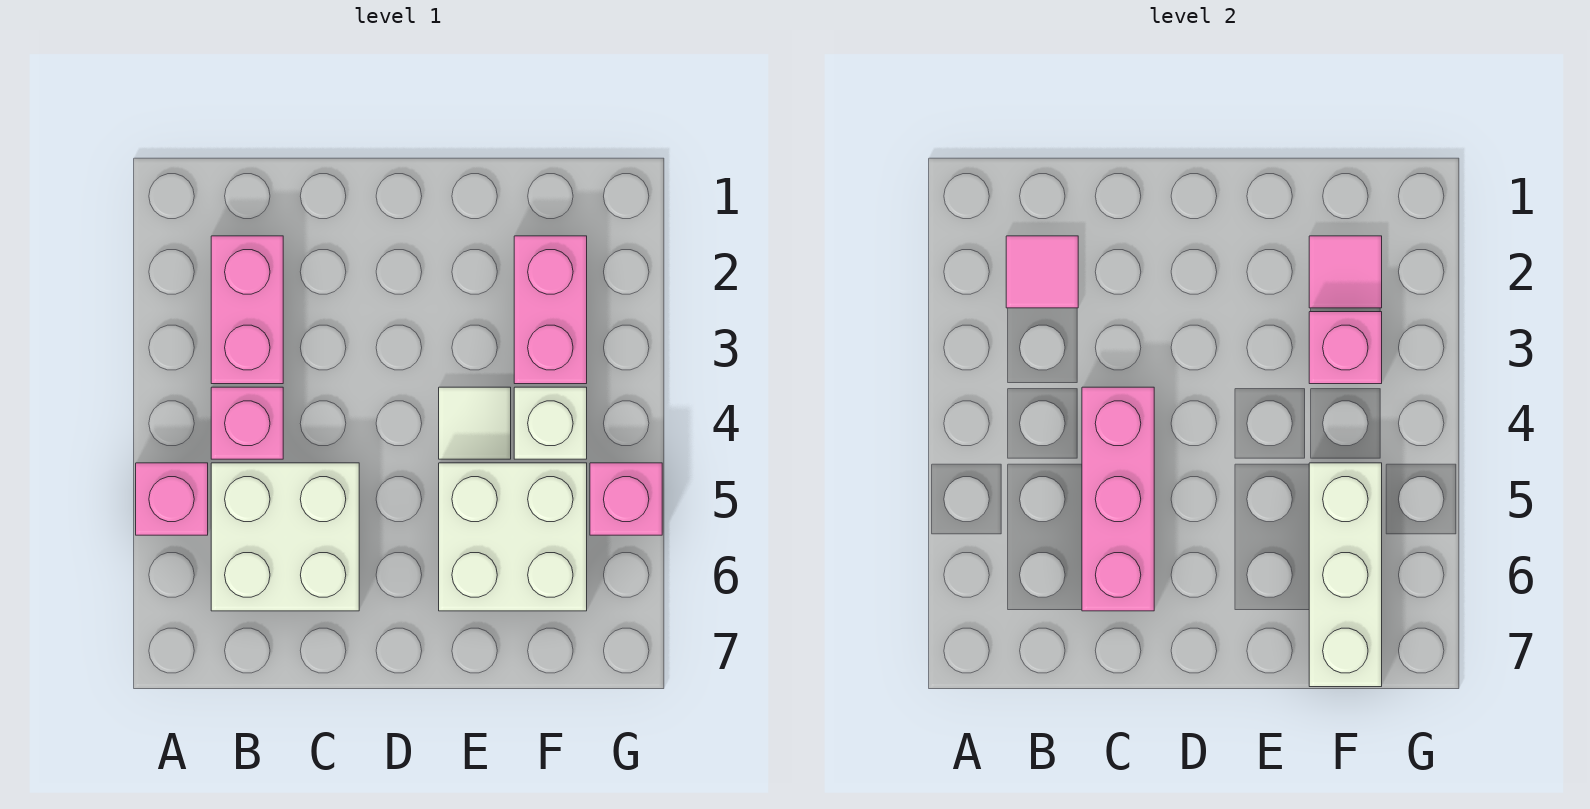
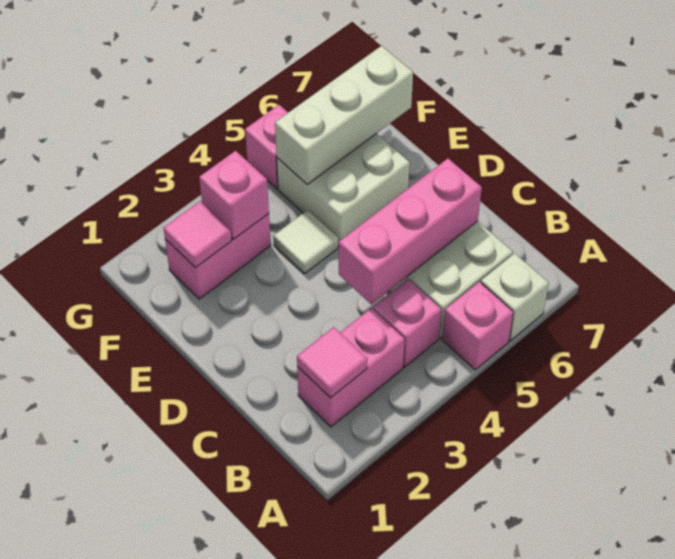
white 1x1 brick [514,387,587,459] -> white 1x1 brick moved to [481,253,549,341]

